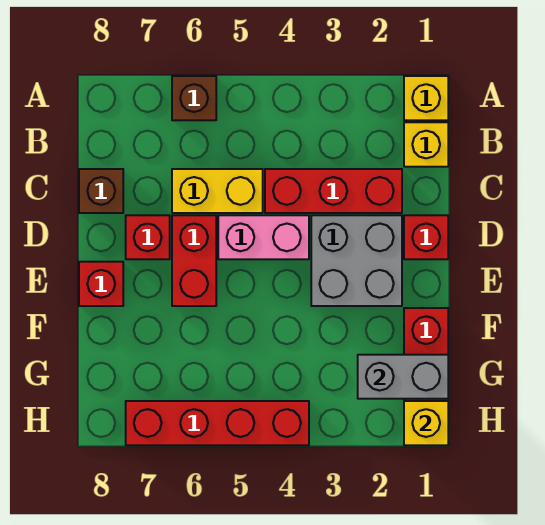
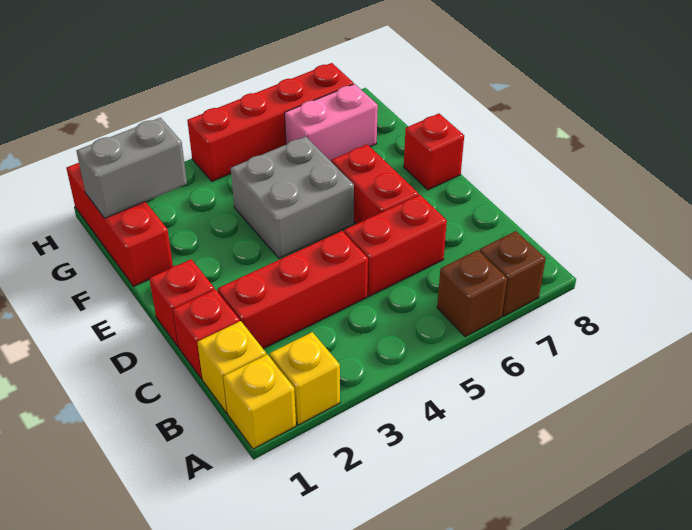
yellow 1x2 brick [172,169,263,213] -> red 1x2 brick [344,195,447,296]
brown 1x1 brick [79,169,123,213] -> brown 1x1 brick moved to [479,231,546,316]
grey 2x2 brick [311,215,402,306] -> grey 2x2 brick moved to [231,136,354,259]
pink 1x2 brick [218,215,309,259] -> pink 1x2 brick moved to [285,84,378,162]
red 1x1 brick [126,215,170,259] -> red 1x1 brick moved to [173,289,240,379]
yellow 1x1 brick [404,401,448,445] -> yellow 1x1 brick moved to [270,332,340,425]

